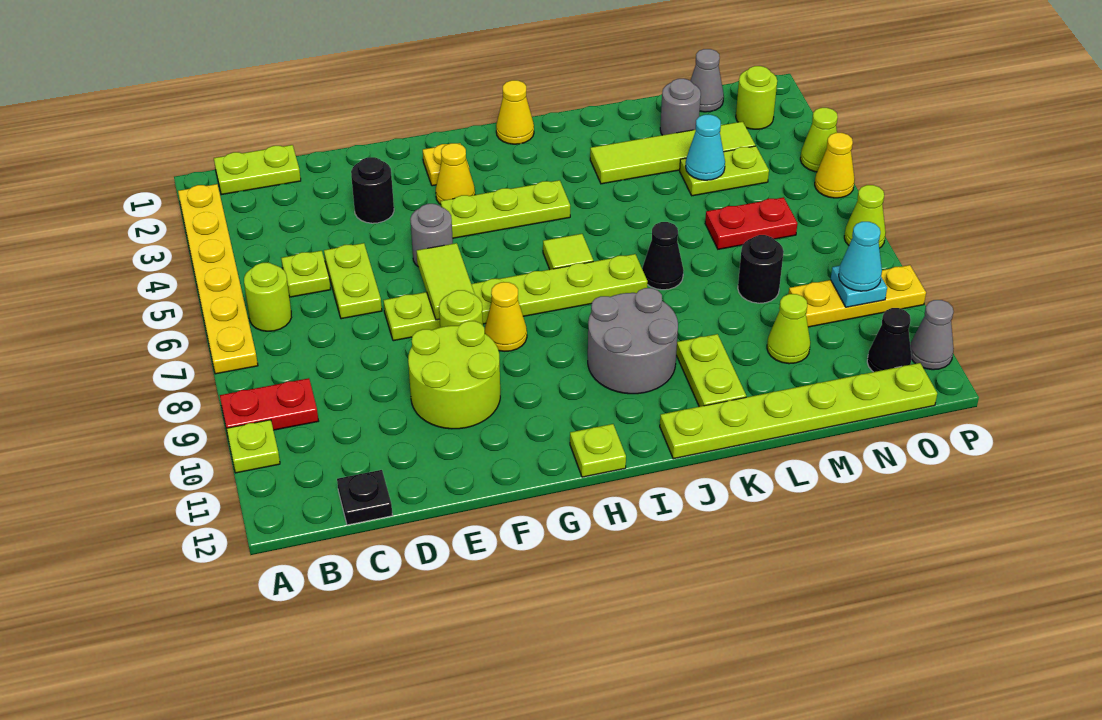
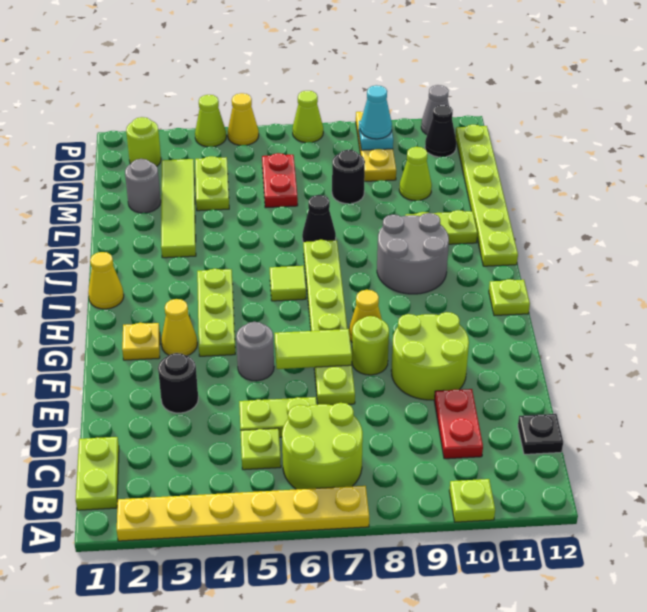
red 1x2 plate [220,378,318,430] -> red 1x2 plate moved to [434,389,483,459]
lime 1x1 round brick [244,263,291,331] -> lime 2x2 round brick [282,403,363,489]
cyan 1x1 cone [685,115,725,180] -> none
grey 1x1 cone [690,49,724,112] -> none

